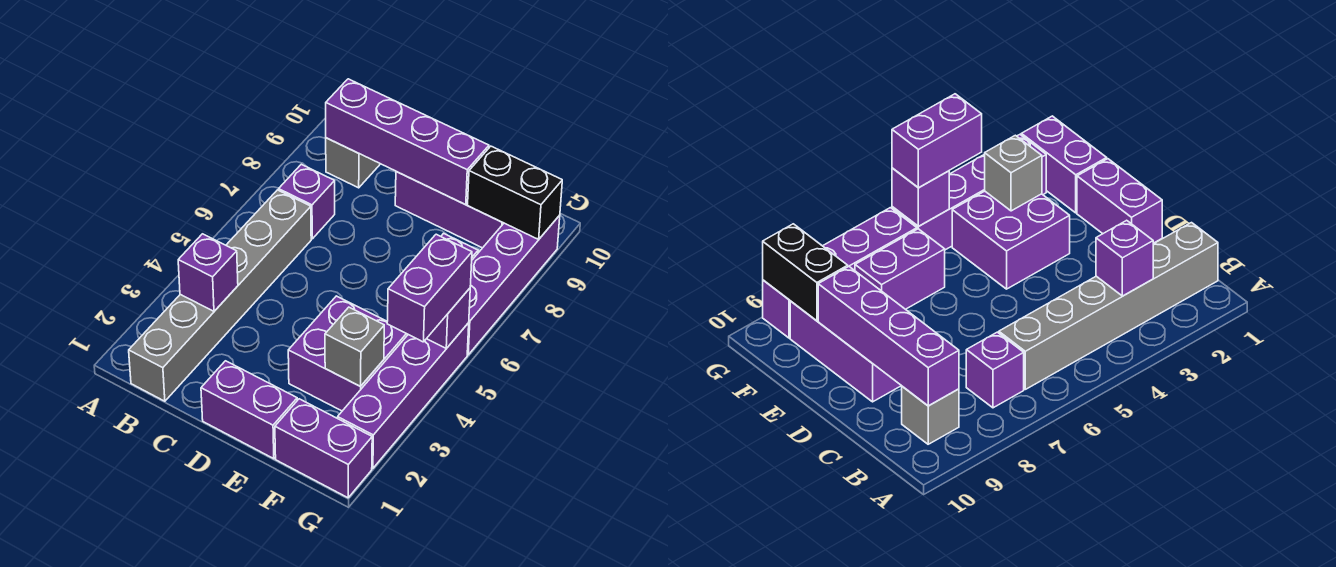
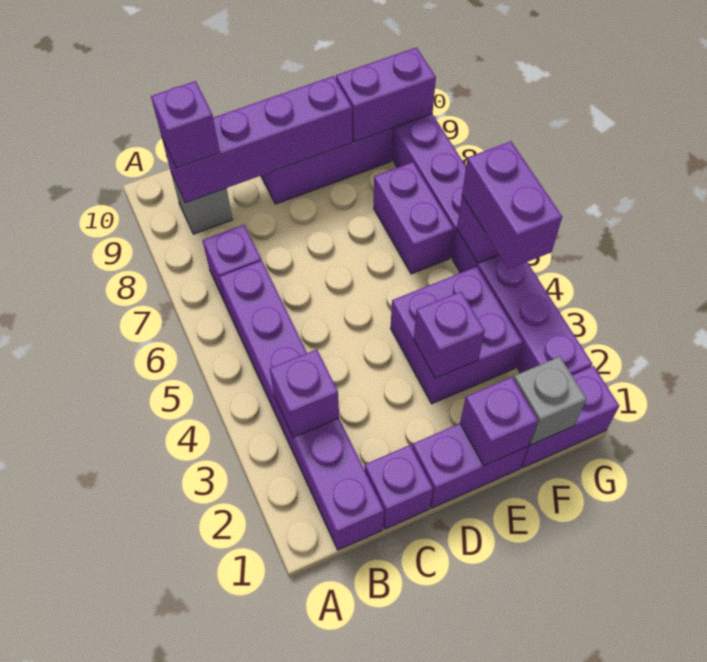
grey 1x6 brick [129,190,311,401] -> purple 1x6 brick [219,260,384,550]
none -> purple 1x1 brick [151,81,220,168]
none -> purple 1x1 brick [364,445,433,529]
none -> purple 1x1 brick [460,377,538,465]
none -> purple 1x1 brick [414,291,485,378]
grey 1x1 brick [325,307,384,386] -> grey 1x1 brick moved to [514,357,586,445]
black 1x2 brick [468,146,562,239] -> purple 1x2 brick [336,47,436,142]

